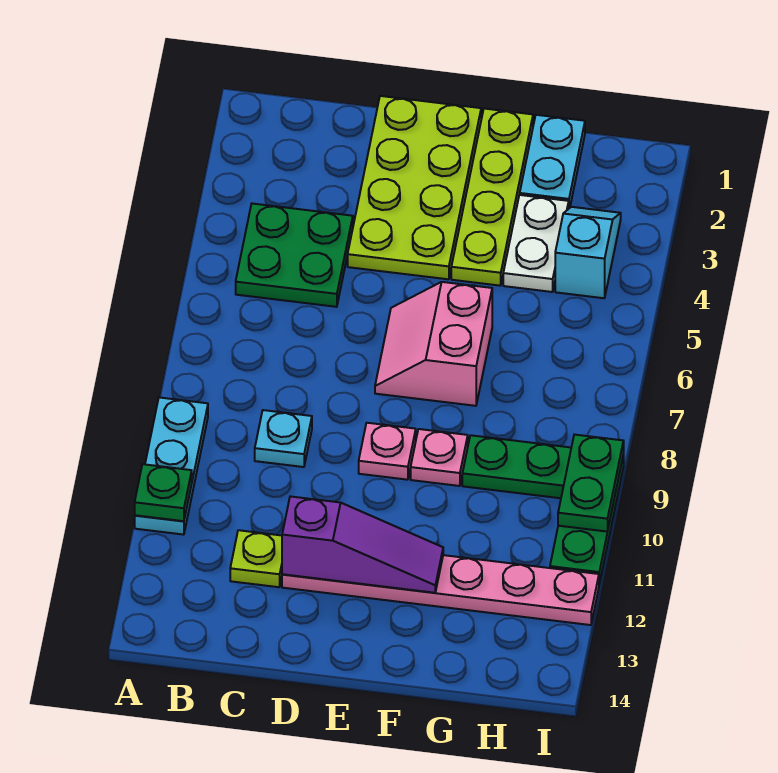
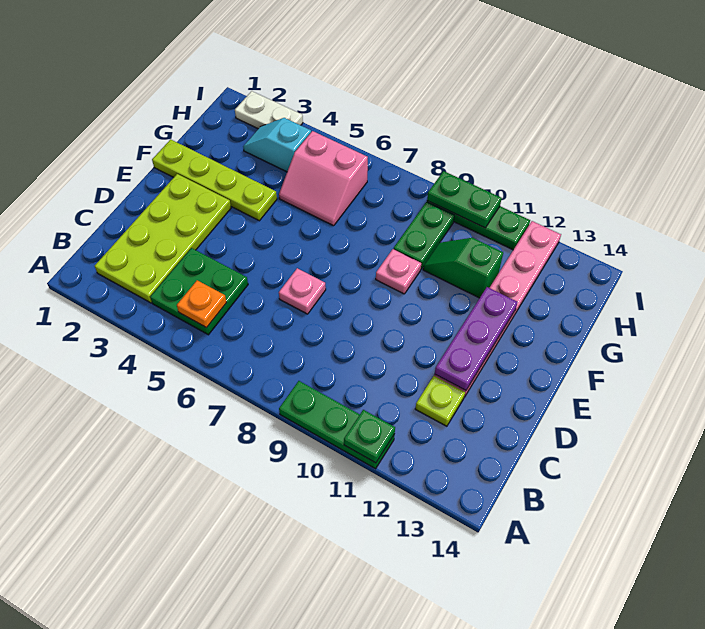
cyan 1x3 plate [135,397,208,535] -> green 1x3 plate [279,381,395,469]
none -> orange 1x1 plate [177,280,227,328]
cyan 1x1 plate [255,410,312,467] -> none
lime 2x4 plate [348,96,481,279] -> lime 2x4 plate turned to [95,174,231,303]
purple 1x3 slope [282,496,443,593] -> purple 1x3 plate [435,287,518,390]
pink 2x2 slope [375,282,492,406] -> pink 2x2 slope moved to [279,131,368,226]
pink 1x1 plate [359,423,416,480] -> pink 1x1 plate moved to [279,268,326,314]
cyan 1x2 plate [520,115,585,208] -> none
white 1x2 plate [503,195,569,292] -> white 1x2 plate moved to [235,91,303,129]
none -> green 1x2 slope [423,238,503,298]

